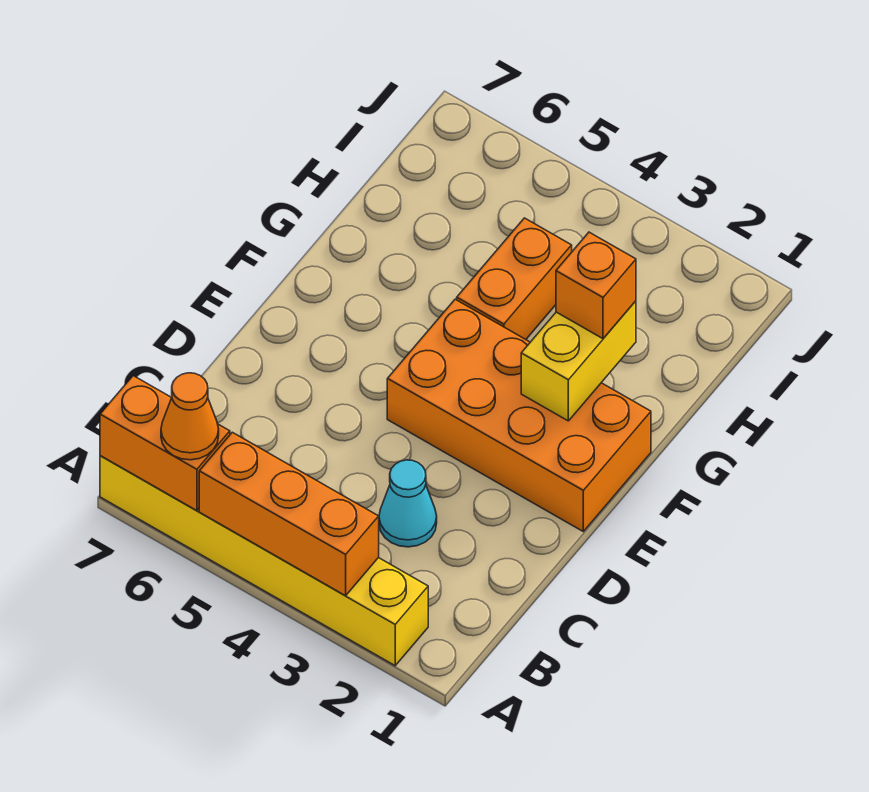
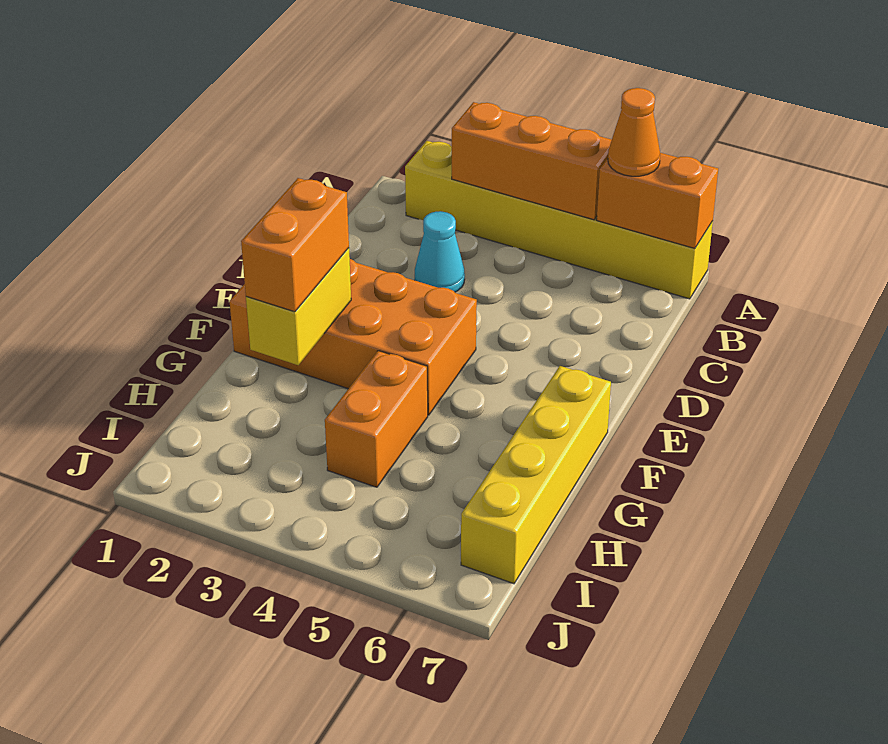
none -> yellow 1x4 brick [461,366,611,584]
orange 1x1 brick [556,232,636,339] -> orange 1x2 brick [241,178,349,312]

